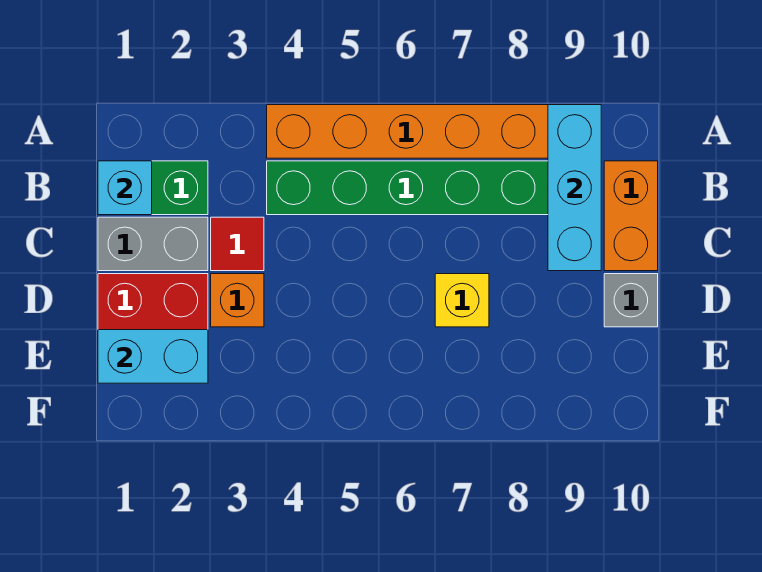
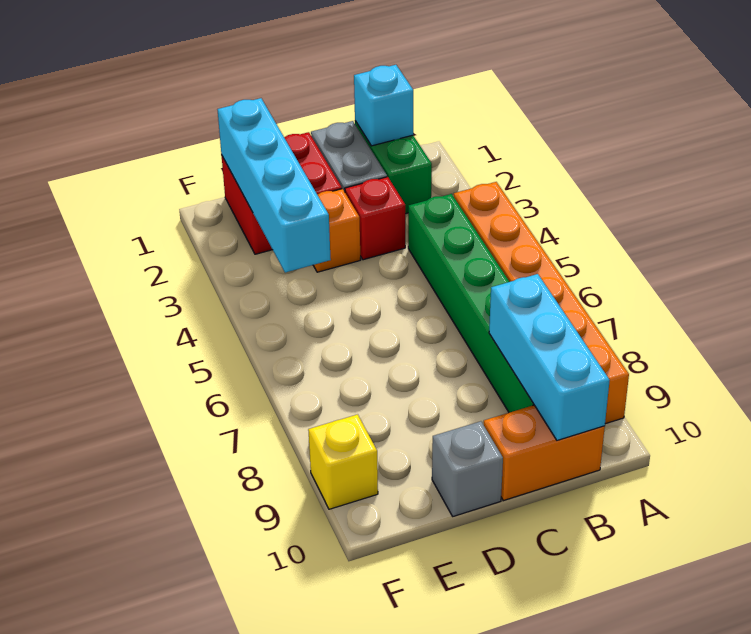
cyan 1x3 brick [548,105,601,271] -> cyan 1x3 brick turned to [489,274,610,440]
red 1x1 tile [211,217,264,271] -> red 1x1 brick [345,177,405,260]
yellow 1x1 brick [435,274,489,327] -> yellow 1x1 brick moved to [308,414,378,509]
cyan 1x2 brick [98,330,208,383] -> cyan 1x4 brick [218,98,331,273]

